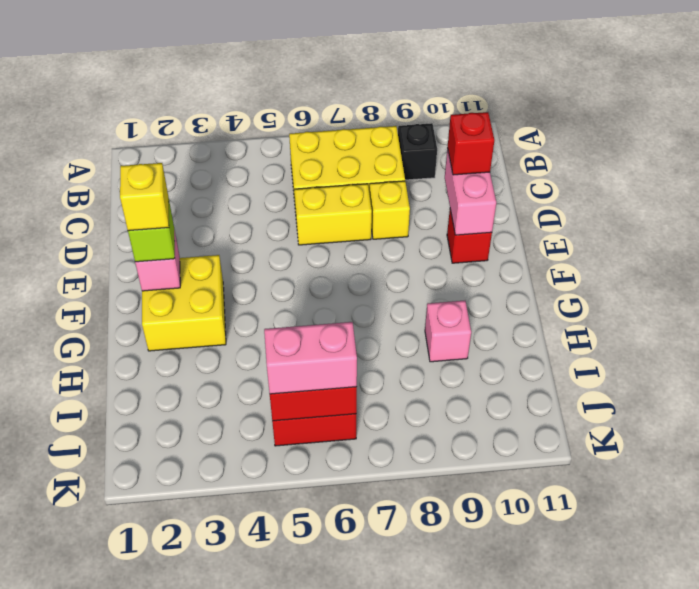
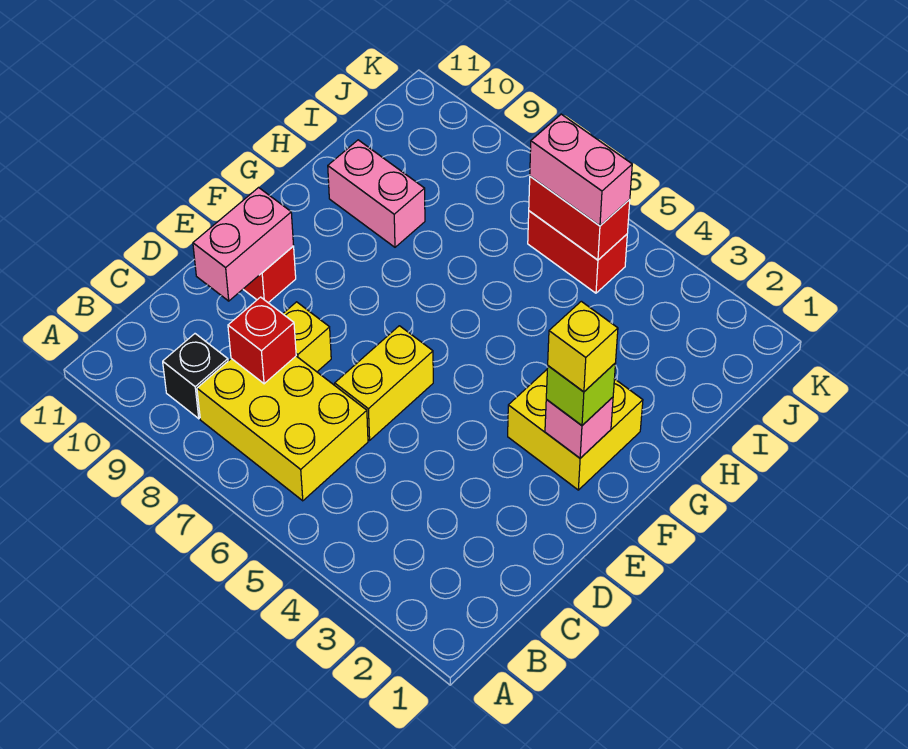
yellow 1x2 brick [294,184,372,245] -> yellow 1x2 brick turned to [335,326,433,440]
red 1x1 brick [448,112,494,175] -> red 1x1 brick moved to [228,297,296,384]
pink 1x1 brick [425,301,471,362] -> pink 1x2 brick [328,140,425,247]

